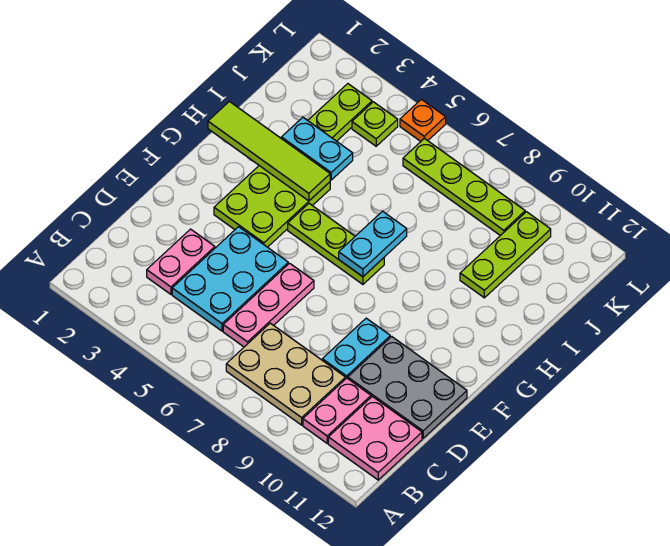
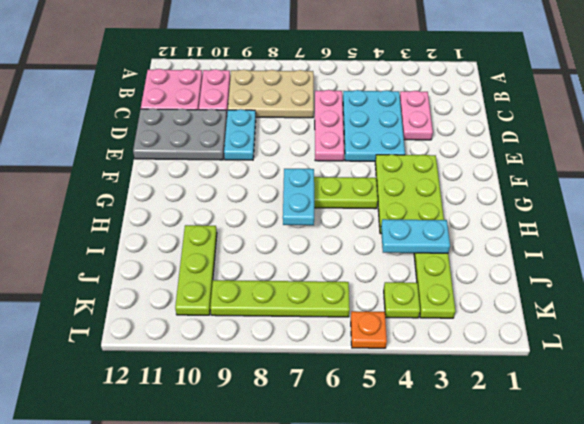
lime 1x4 tile [208,101,330,201] -> none

